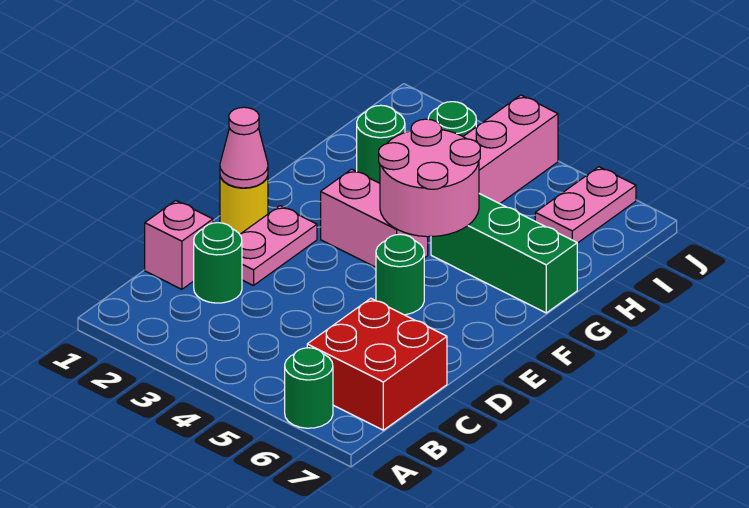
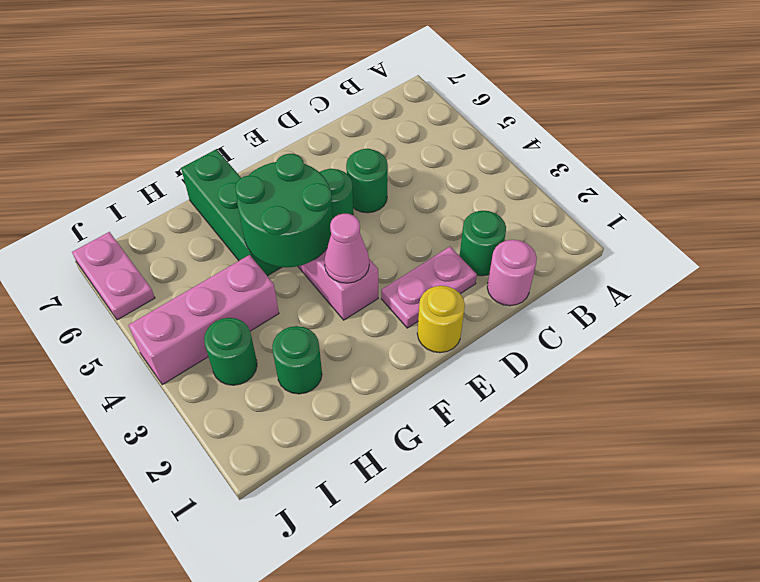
green 1x1 round brick [285,348,333,428] -> green 1x1 round brick moved to [346,149,388,213]
red 2x2 brick [307,298,447,430] -> none
pink 1x1 brick [145,201,213,289] -> pink 1x1 round brick [487,240,537,306]
pink 1x1 cone [220,107,268,188] -> pink 1x1 cone moved to [324,214,369,283]
pink 2x2 round brick [379,119,480,237] -> green 2x2 round brick [235,154,332,267]
pink 1x2 plate [535,167,636,243] -> pink 1x2 plate turned to [72,232,155,320]

